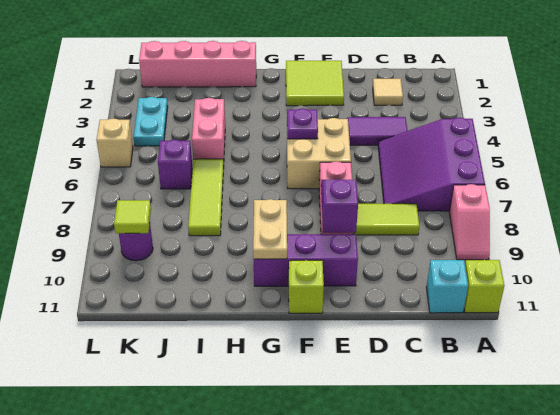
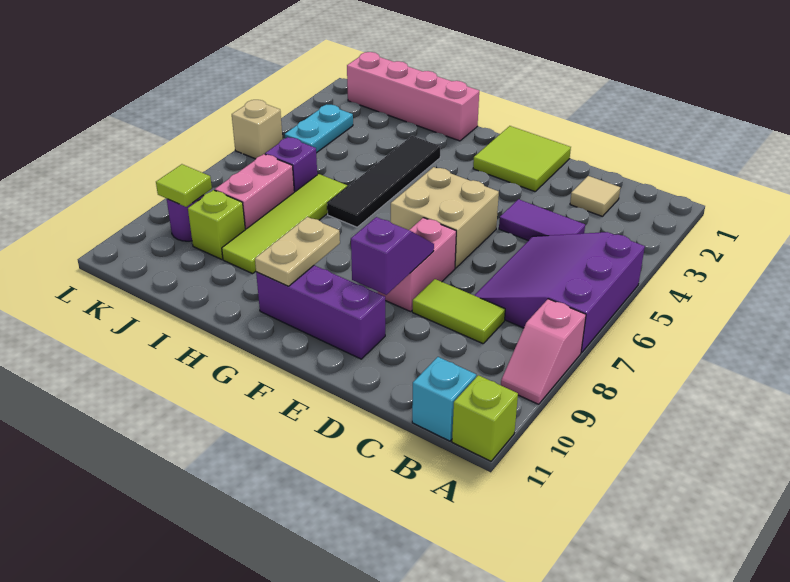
purple 1x1 plate [287,108,318,139] -> none
lime 1x1 brick [289,260,324,313] -> lime 1x1 brick moved to [188,190,245,259]
none -> black 1x4 tile [327,136,441,227]
pink 1x2 brick [192,98,225,166] -> pink 1x2 brick moved to [215,154,294,230]
lime 1x3 tile [188,159,224,236] -> lime 1x4 tile [222,174,347,274]

